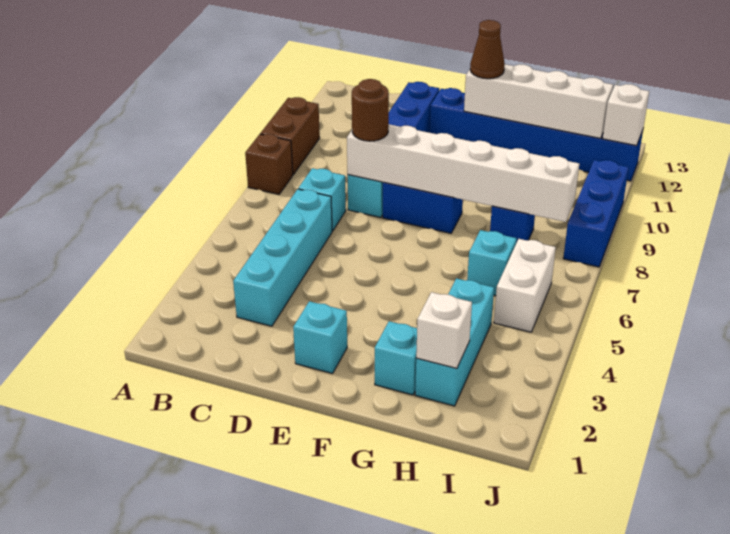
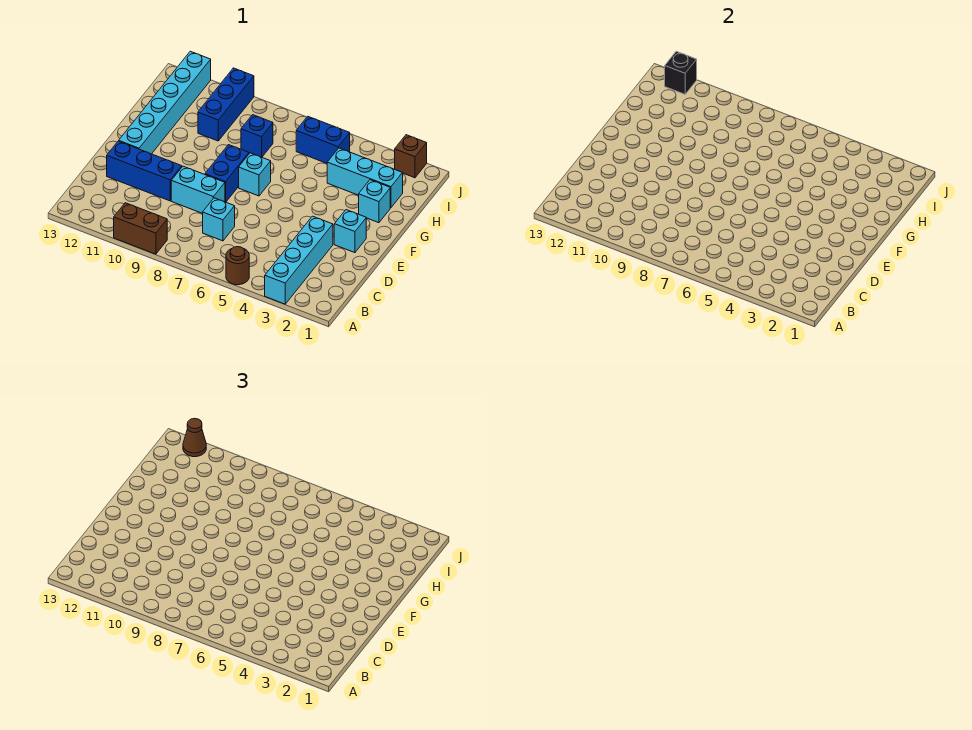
brown 1x1 brick [245,134,293,194] -> brown 1x1 brick moved to [395,135,427,178]
cyan 1x4 brick [233,189,332,326] -> cyan 1x4 brick turned to [265,216,333,304]
white 1x6 brick [347,124,579,222] -> none
brown 1x1 round brick [352,79,389,141] -> brown 1x1 round brick moved to [226,247,249,285]
blue 1x6 brick [430,88,643,181] -> cyan 1x6 brick [119,51,211,154]
white 1x4 brick [464,64,613,138] -> none
brown 1x1 cone [470,20,505,79] -> brown 1x1 cone moved to [183,418,206,457]
white 1x1 brick [416,292,472,368] -> none
cyan 1x1 brick [467,230,517,296] -> cyan 1x1 brick moved to [239,153,271,196]
white 1x2 brick [494,239,556,332] -> blue 1x2 brick [296,116,350,163]
blue 1x3 brick [563,160,629,267] -> blue 1x3 brick turned to [198,68,254,141]
white 1x1 brick [603,84,649,146] -> black 1x1 brick [665,51,697,94]

